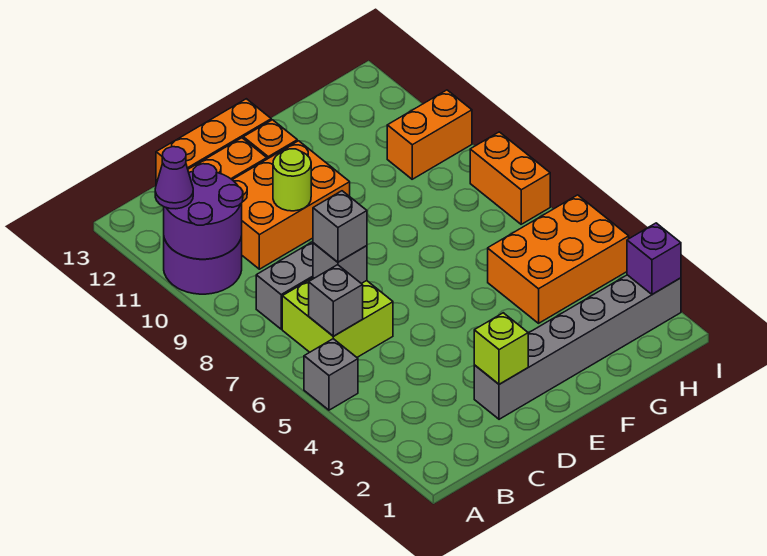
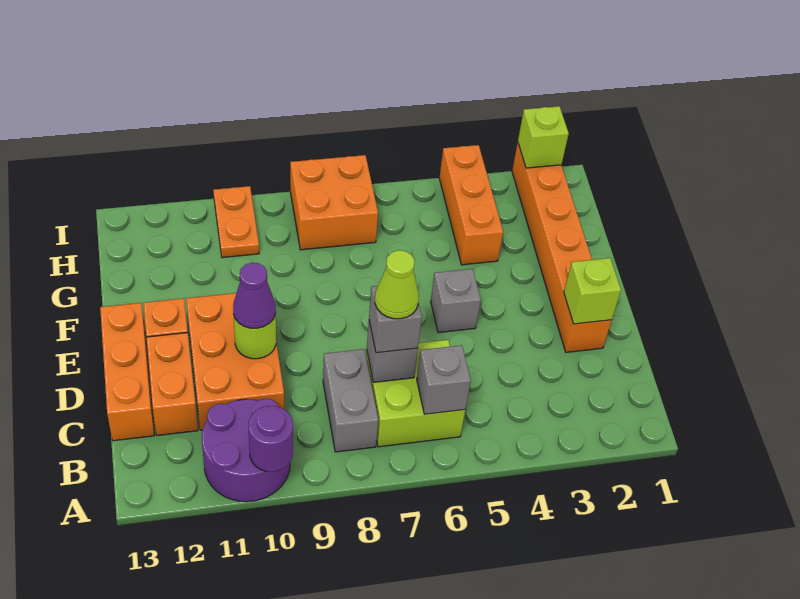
grey 1x1 brick [304,339,358,410] -> grey 1x1 brick moved to [431,269,481,333]
purple 2x2 round brick [164,164,243,259] -> purple 1x1 round brick [248,406,293,472]
purple 1x1 cone [155,147,193,209] -> purple 1x1 cone moved to [233,263,276,328]
none -> lime 1x1 cone [375,250,419,319]
grey 1x6 brick [474,275,681,419] -> orange 1x6 brick [512,143,612,352]
orange 2x3 brick [488,195,629,323] -> orange 1x3 brick [439,145,503,265]
orange 1x2 brick [387,90,472,179] -> orange 1x2 plate [213,186,259,258]
purple 1x1 brick [627,223,681,294] -> lime 1x1 brick [518,106,569,168]
orange 1x2 brick [470,132,550,224] -> orange 2x2 brick [290,155,378,250]

